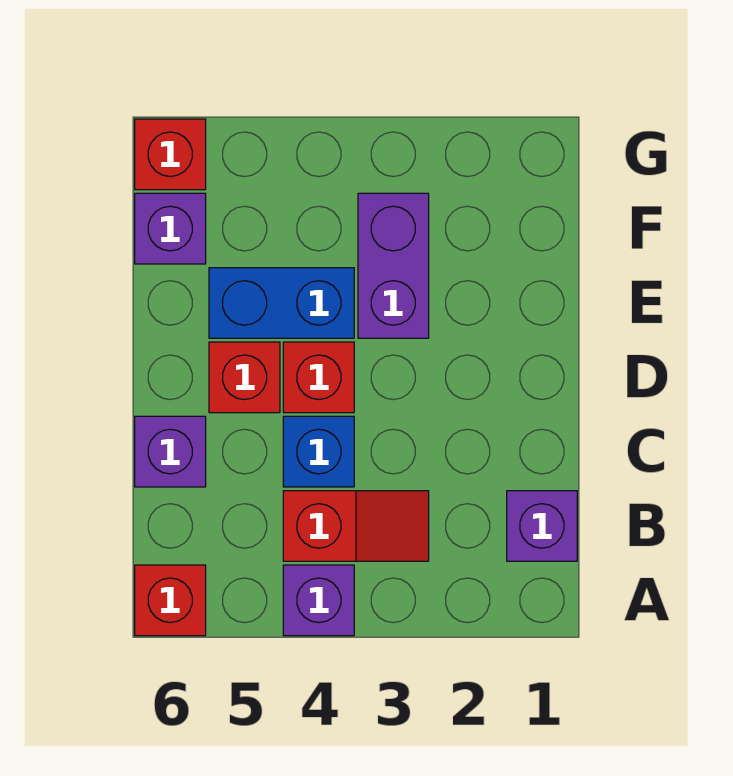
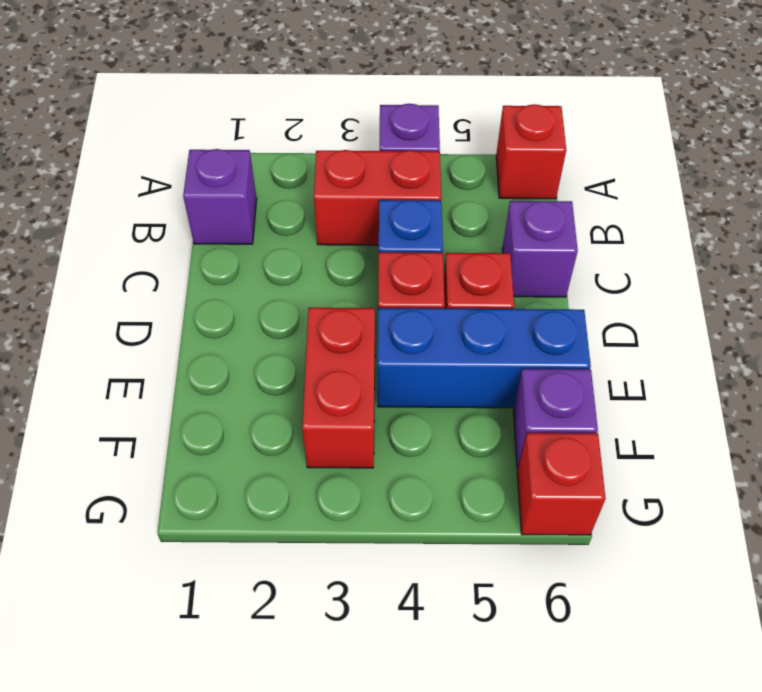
red 1x2 slope [283,491,429,561] -> red 1x2 brick [314,150,441,245]
purple 1x2 brick [358,193,429,338] -> red 1x2 brick [302,308,375,468]
blue 1x2 brick [209,268,354,338] -> blue 1x3 brick [378,308,591,408]

